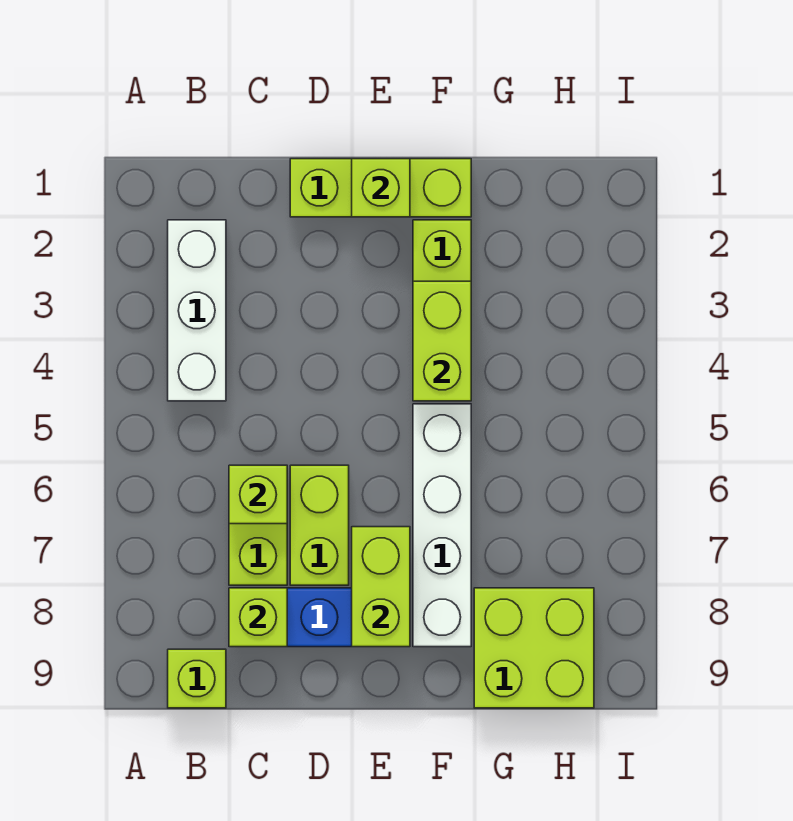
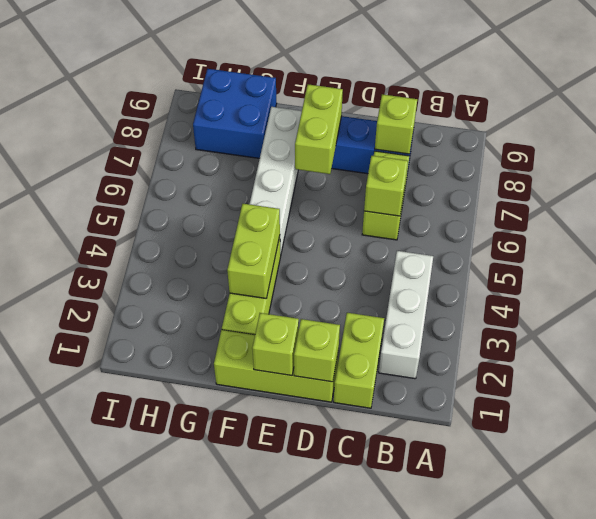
lime 1x1 brick [168,649,226,708] -> lime 1x1 brick moved to [294,319,340,382]
lime 1x2 brick [290,465,349,585] -> lime 1x2 brick moved to [334,313,384,408]
lime 2x2 brick [474,588,594,708] -> blue 2x2 brick [193,69,277,158]

